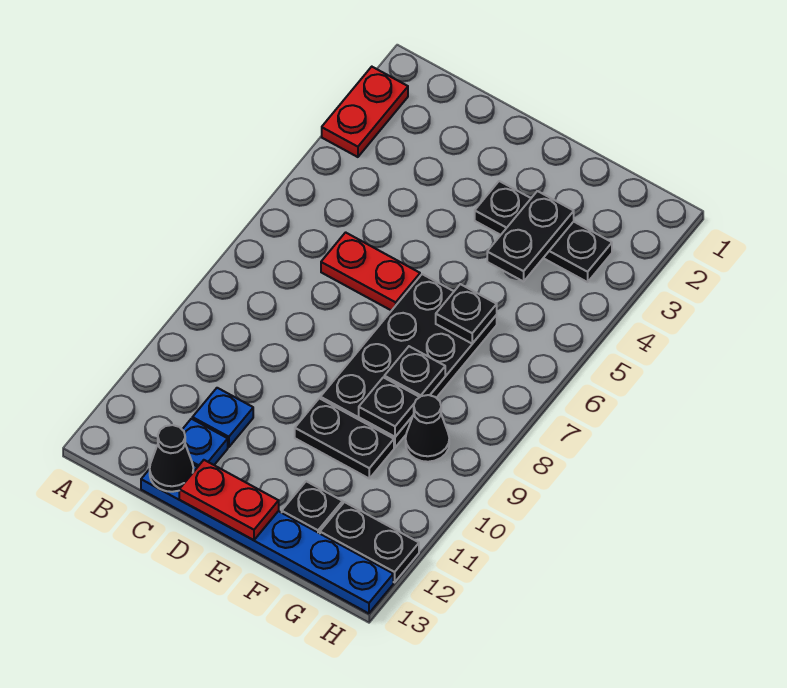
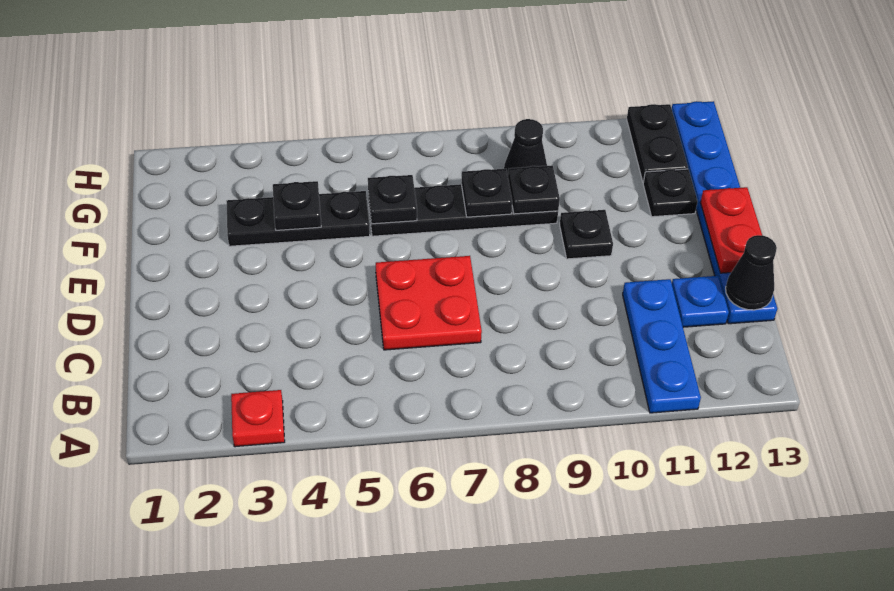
red 1x2 plate [322,67,408,157] -> red 1x1 plate [231,390,285,447]
red 1x2 plate [321,232,420,311] -> red 2x2 plate [376,256,482,350]
blue 1x1 plate [192,388,253,447] -> blue 1x3 plate [623,279,701,413]
black 1x3 plate [475,181,612,282] -> black 1x3 plate turned to [226,191,370,246]
black 2x4 plate [320,274,497,447] -> black 1x4 plate [368,184,558,236]
black 1x2 plate [295,398,394,478] -> black 1x1 plate [560,210,613,259]
black 1x2 plate [487,191,574,282] -> black 1x1 plate [273,181,321,230]

